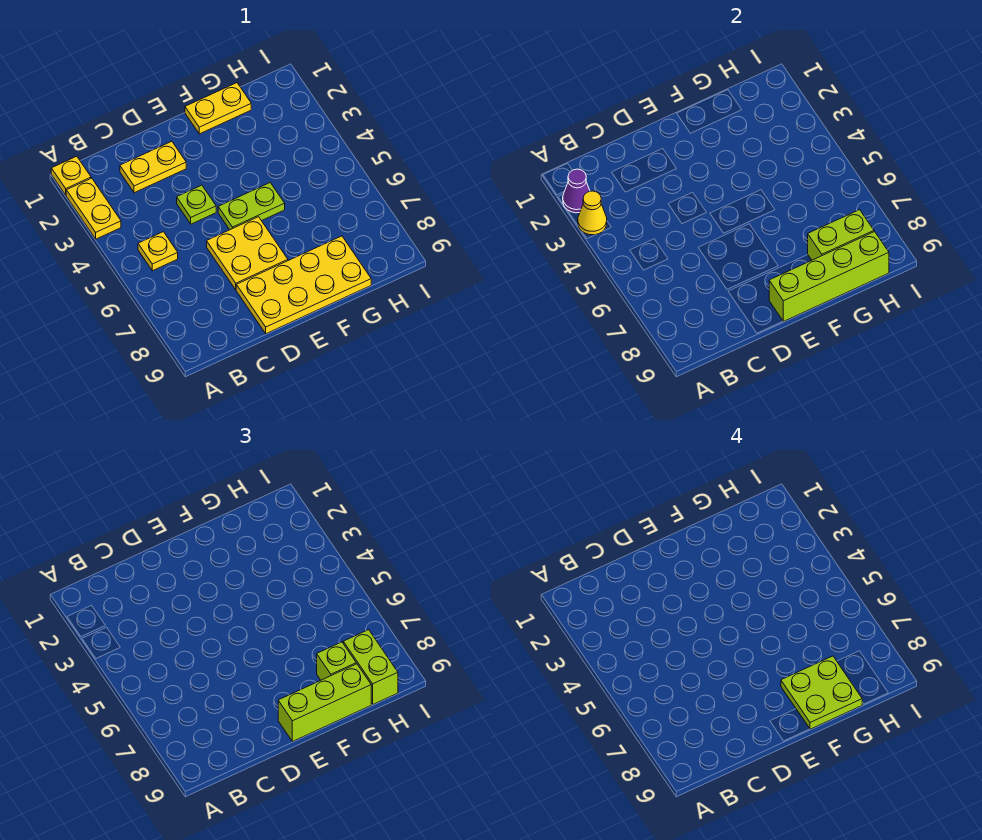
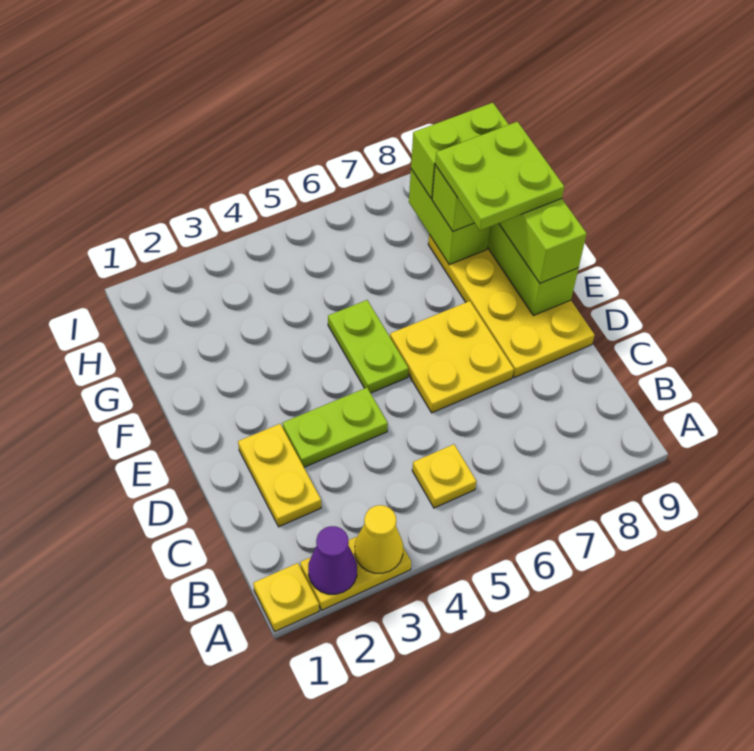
lime 1x1 plate [177,185,216,224] -> lime 1x2 plate [283,388,388,467]
yellow 1x2 plate [185,83,251,134] -> none

